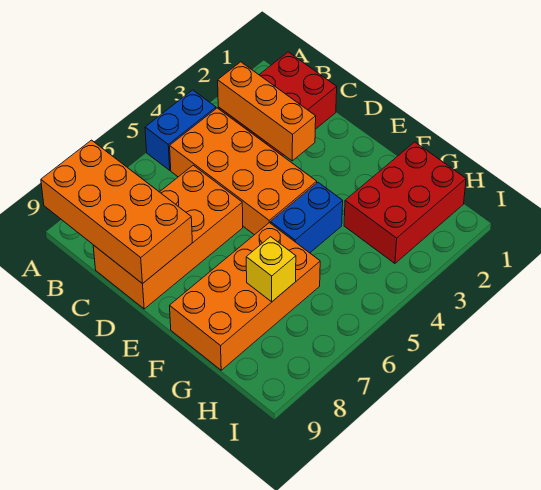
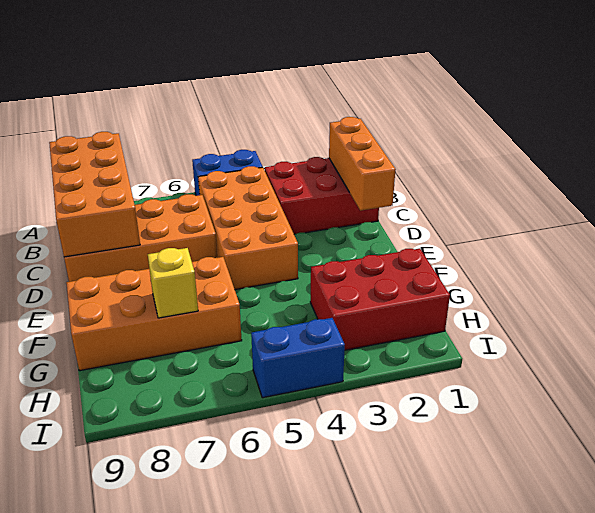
orange 1x3 brick [218,62,316,161] -> orange 1x3 brick moved to [329,117,396,211]
blue 1x2 brick [271,183,343,253] -> blue 1x2 brick moved to [251,318,345,398]

